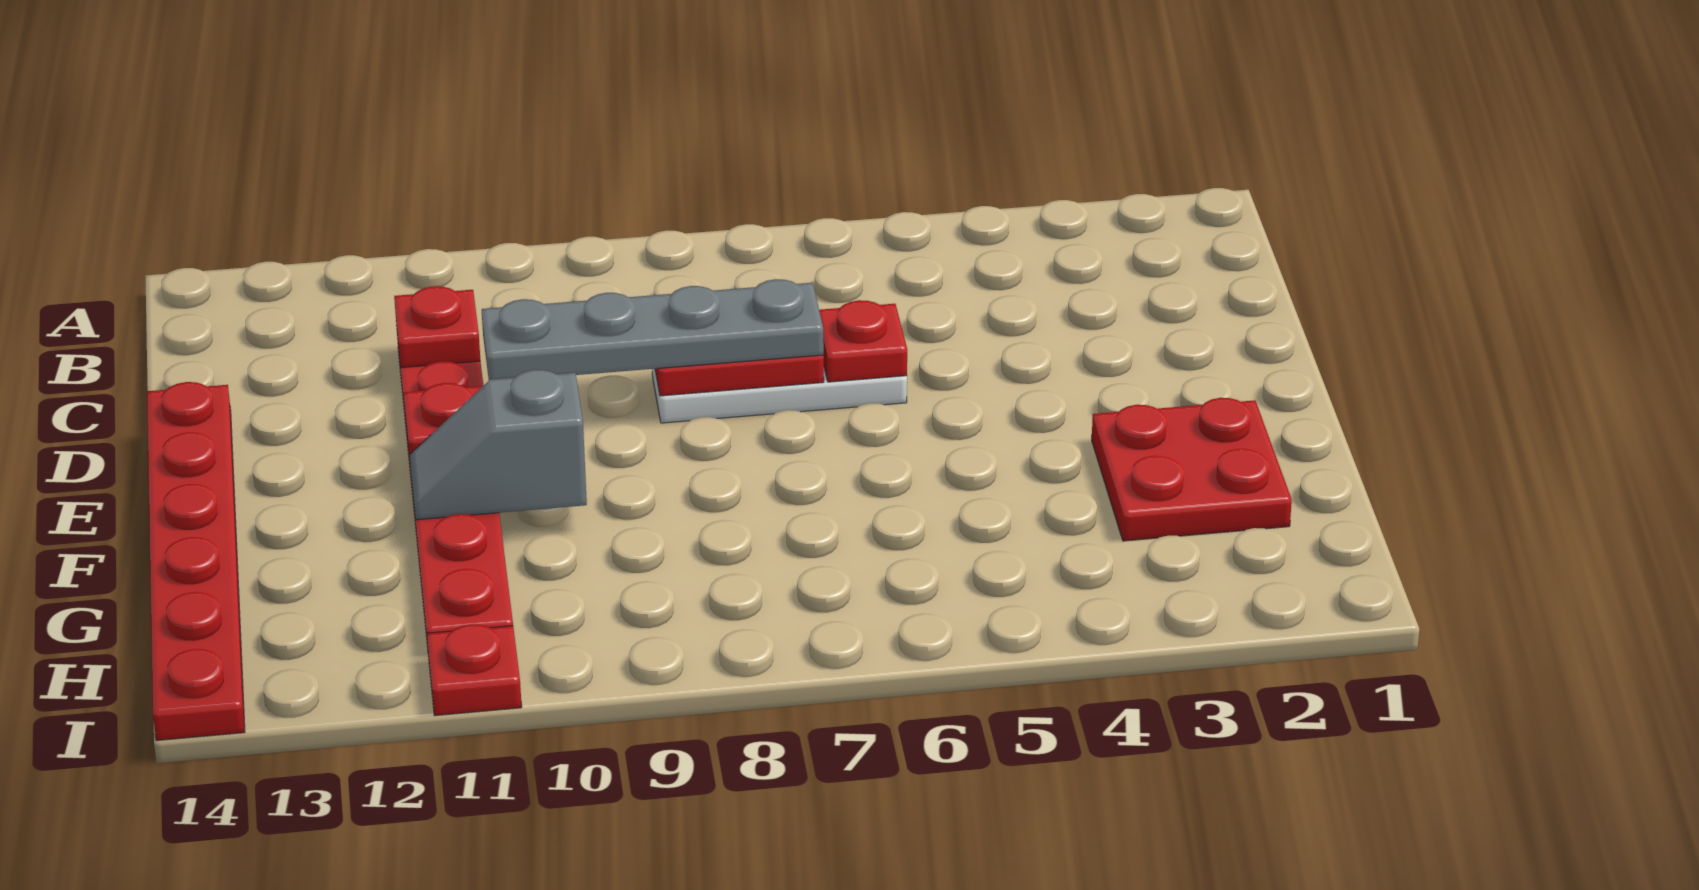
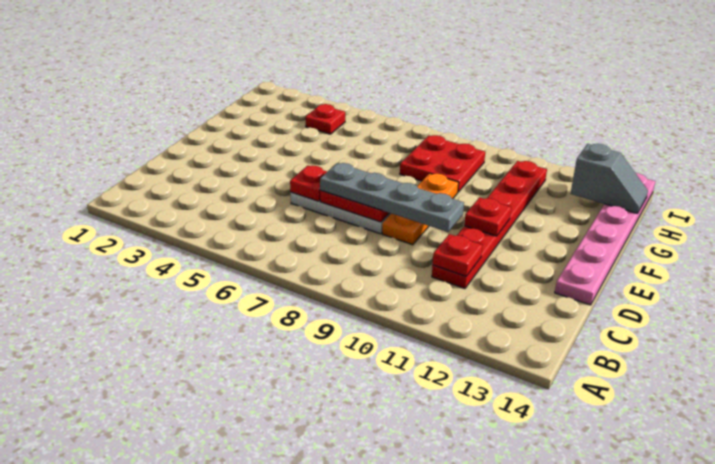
none -> orange 1x3 plate [382,173,459,245]
red 1x6 plate [147,382,245,740] -> pink 1x6 plate [555,173,655,305]
red 2x2 plate [1092,398,1292,541] -> red 2x2 plate moved to [400,135,485,192]
grey 1x2 slope [410,370,587,520] -> grey 1x2 slope moved to [570,144,648,214]
red 1x1 plate [427,624,522,716] -> red 1x1 plate moved to [305,104,345,134]

